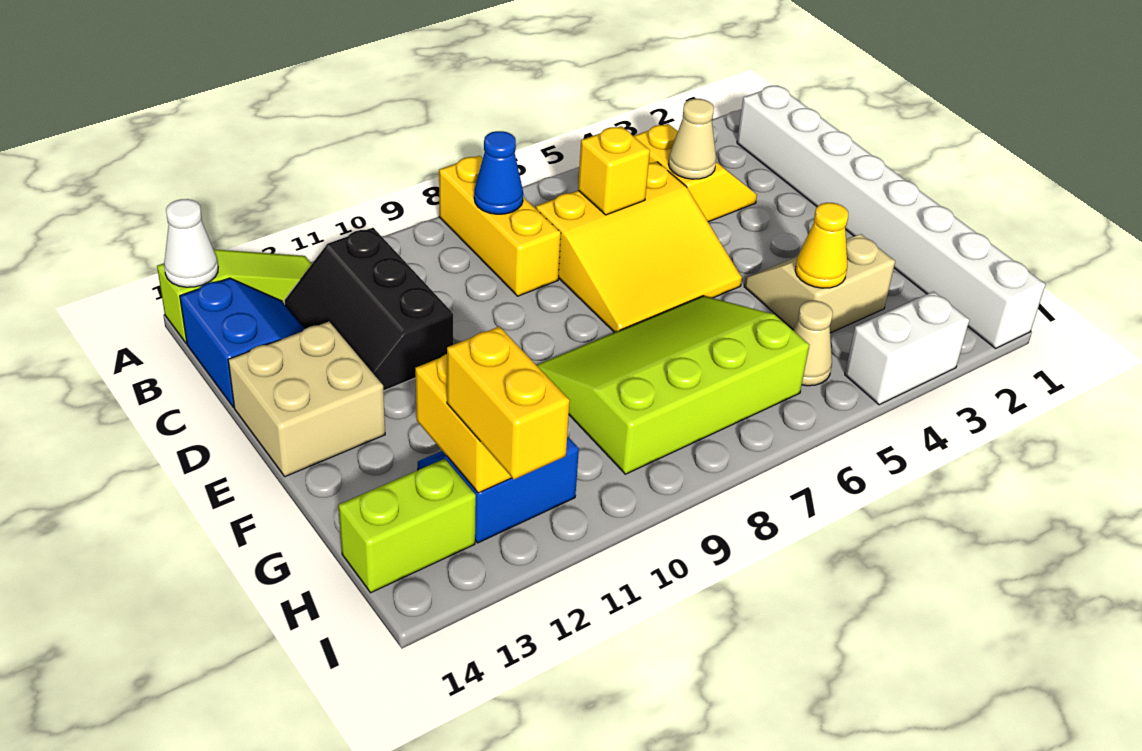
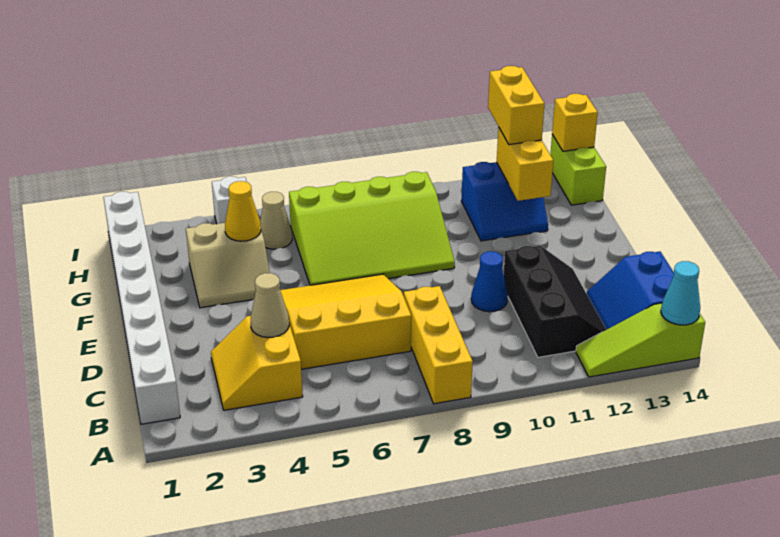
white 1x1 cone [164,199,218,287] -> cyan 1x1 cone [661,261,700,325]
blue 1x1 cone [474,131,523,214] -> blue 1x1 cone moved to [471,251,508,312]
yellow 1x1 brick [578,126,650,215] -> yellow 1x1 brick moved to [552,94,598,151]
tan 2x2 brick [228,322,385,477] -> none
lime 1x2 brick [338,459,476,593] -> lime 1x2 brick turned to [550,135,606,205]
white 1x2 brick [845,292,969,405] -> white 1x1 brick [212,176,247,224]

